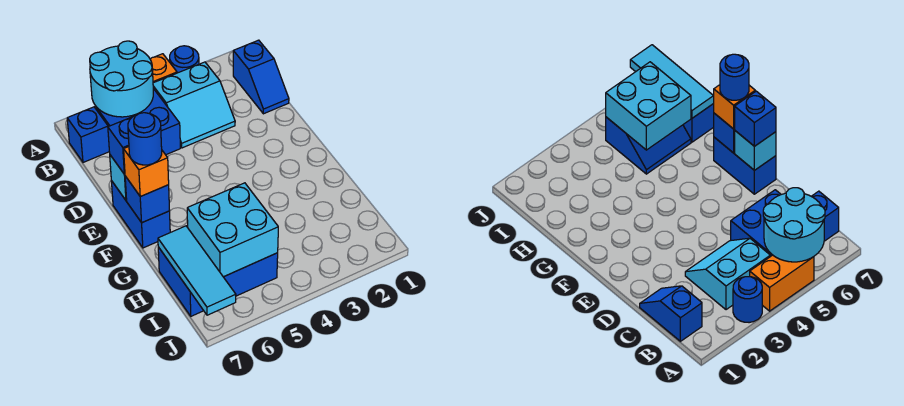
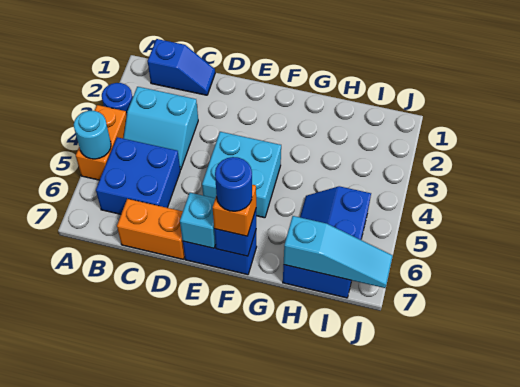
cyan 2x2 round brick [90,41,153,117] -> cyan 1x1 round brick [74,111,111,159]
cyan 2x2 slope [153,62,235,148] -> cyan 2x2 slope turned to [123,87,198,170]
blue 1x1 brick [67,107,109,162] -> none
none -> orange 1x2 brick [117,199,185,259]
blue 1x1 brick [108,117,132,174] -> none
cyan 2x2 brick [187,183,278,277] -> cyan 2x2 brick moved to [202,132,281,218]
cyan 1x3 tile [158,226,236,315] -> cyan 1x3 slope [284,216,393,288]

